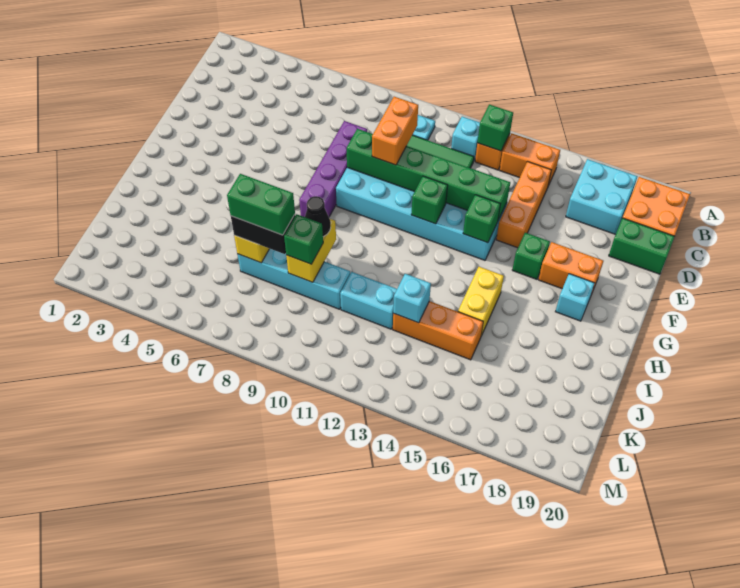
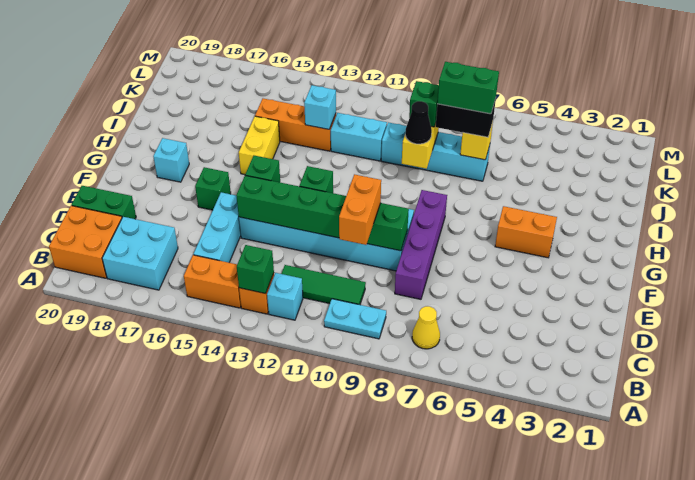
none -> yellow 1x1 cone [412,306,440,349]
orange 1x3 brick [496,162,551,248] -> cyan 1x3 brick [193,192,241,263]
orange 1x2 brick [538,242,603,294] -> orange 1x2 brick moved to [495,206,557,258]

